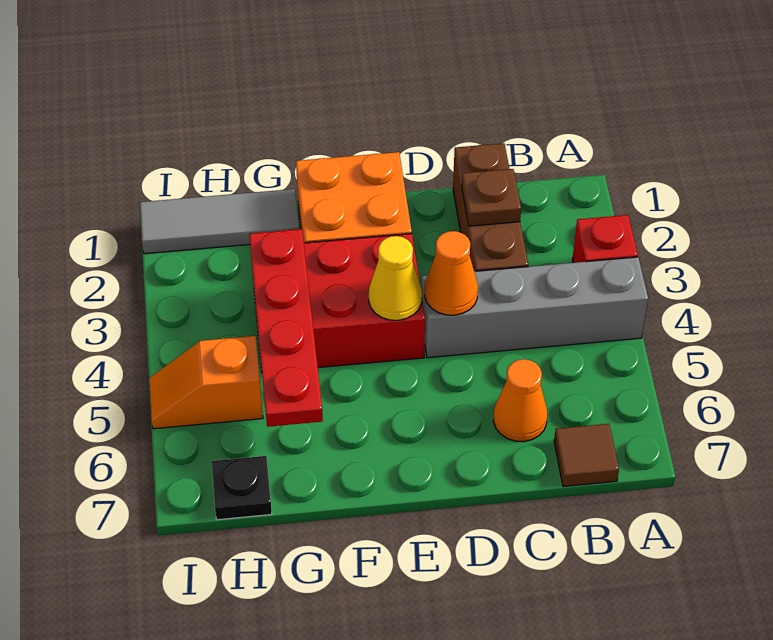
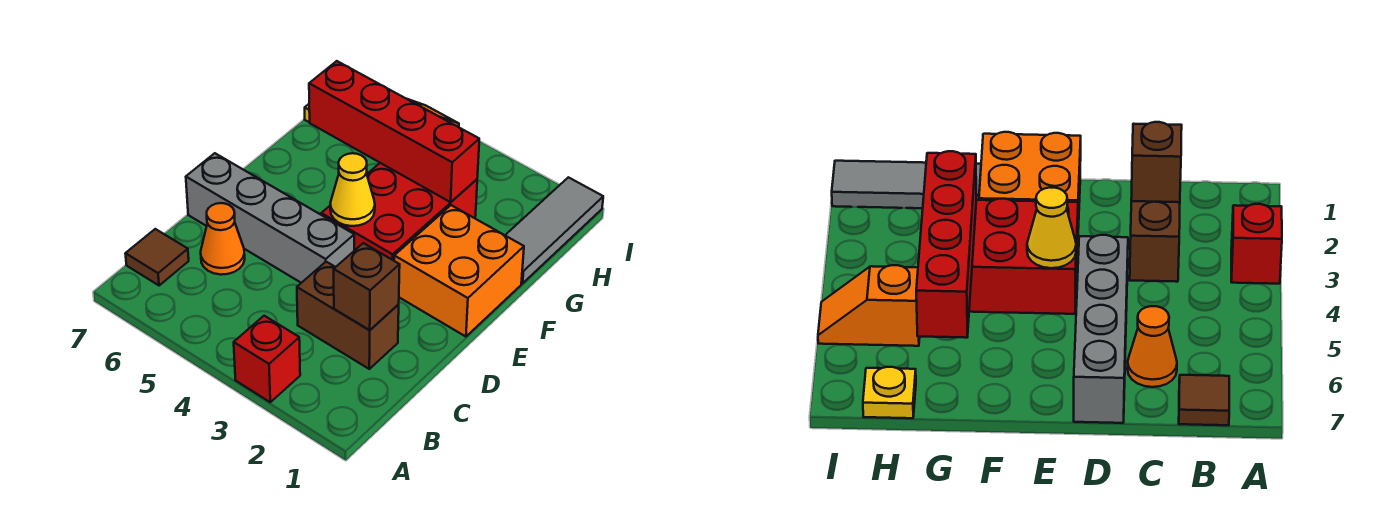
grey 1x4 brick [421,257,648,358] -> grey 1x4 brick turned to [186,153,354,283]
brown 1x3 brick [453,143,528,271] -> brown 1x2 brick [297,262,399,369]
brown 1x1 plate [462,169,521,226] -> brown 1x1 brick [334,243,400,330]
orange 1x1 cone [425,231,478,315] -> none
red 1x4 plate [249,229,323,427] -> red 1x4 brick [309,61,479,202]
black 1x1 plate [212,456,272,520] -> yellow 1x1 plate [863,367,916,418]

